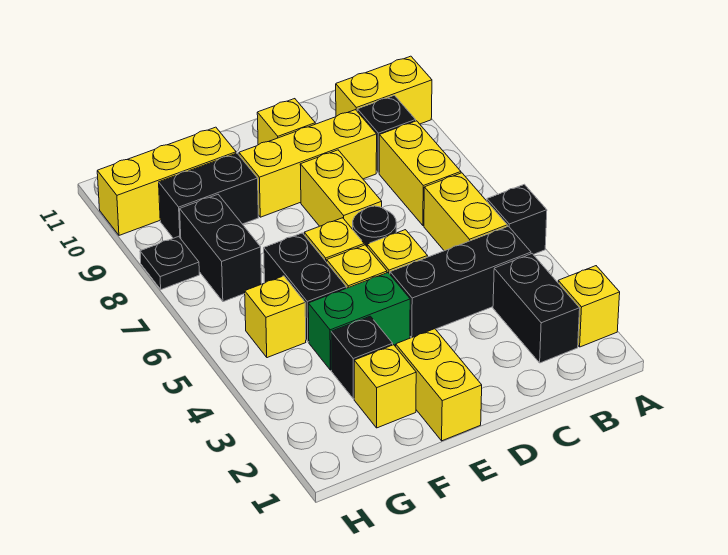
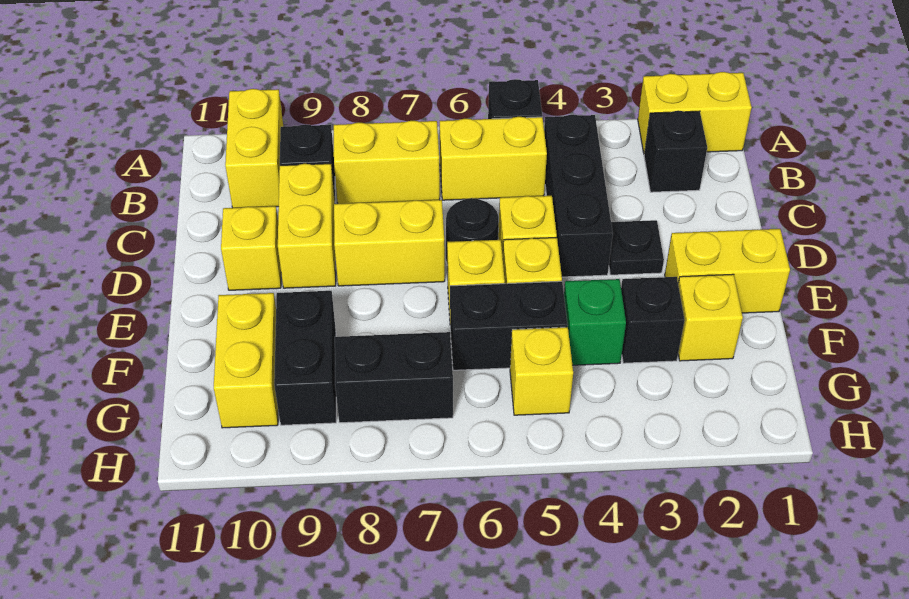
yellow 1x1 brick [558,266,620,347] -> yellow 1x2 brick [638,72,752,153]
black 1x2 brick [493,254,580,363] -> black 1x1 brick [644,111,707,192]
yellow 1x3 brick [239,110,377,217] -> yellow 1x2 brick [278,164,336,288]
green 1x2 brick [308,273,410,370] -> green 1x1 brick [564,279,626,365]
yellow 1x3 brick [97,127,236,235] -> yellow 1x2 brick [214,293,278,428]
black 1x1 plate [140,236,199,289] -> black 1x1 plate moved to [609,220,664,275]

